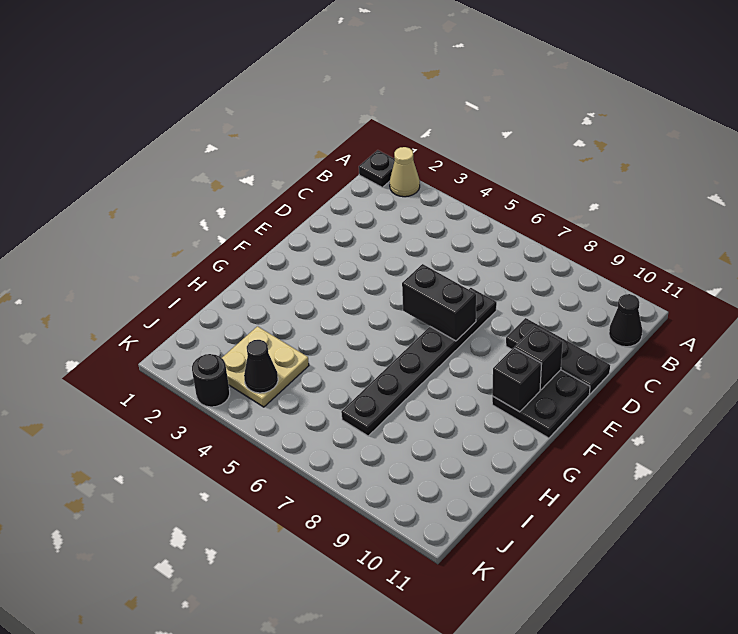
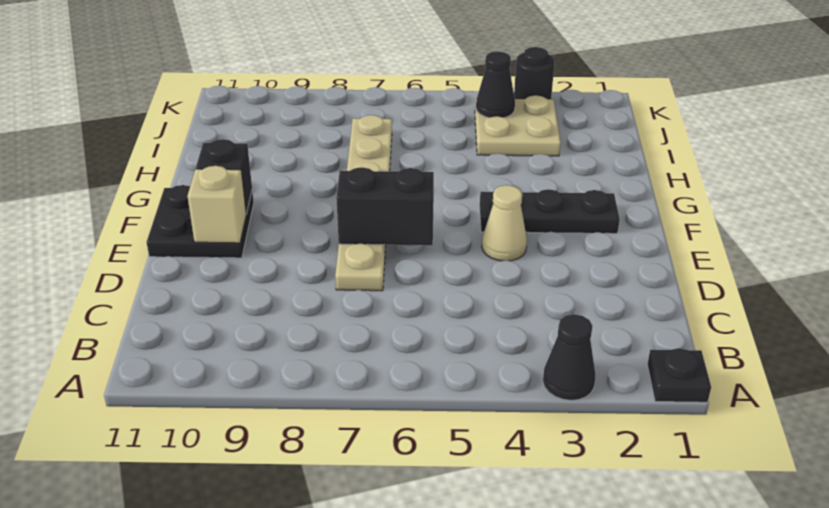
tan 1x1 cone [390,147,420,197] -> tan 1x1 cone moved to [482,185,527,261]
black 1x1 cone [609,294,642,347] -> black 1x1 cone moved to [543,314,595,400]
black 1x6 plate [341,288,497,436] -> tan 1x6 plate [335,115,392,291]
black 1x3 plate [506,318,610,394] -> black 1x3 plate moved to [480,189,620,234]
black 1x1 brick [515,326,563,390] -> tan 1x1 brick [188,166,246,243]

